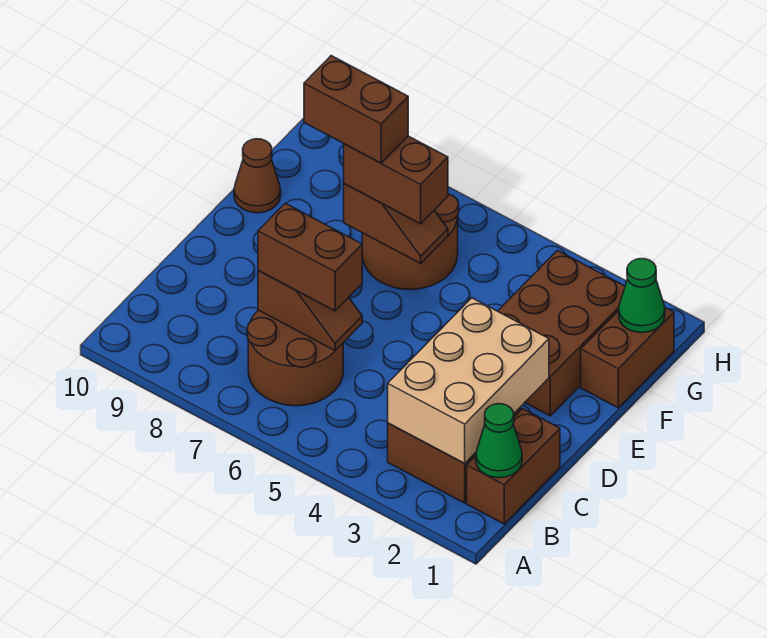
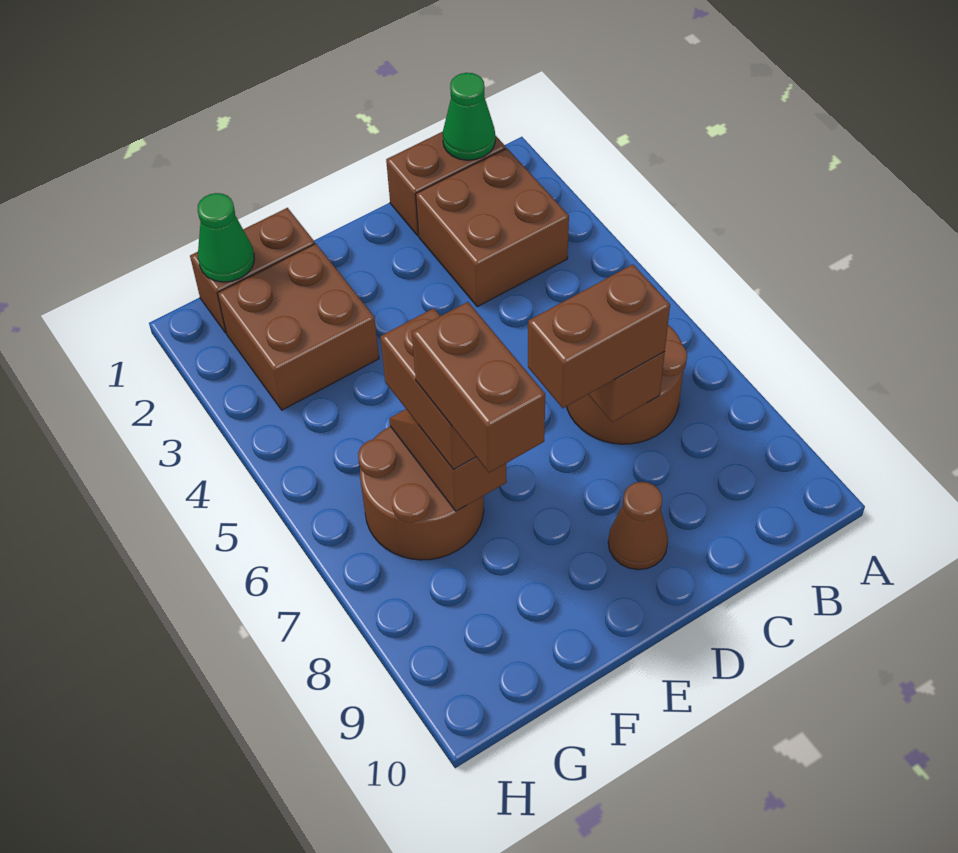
tan 2x3 brick [388,298,549,463] -> none
brown 1x2 brick [258,203,362,311] -> brown 1x2 brick turned to [528,264,670,408]
brown 2x3 brick [498,251,625,416] -> brown 2x2 brick [218,244,379,410]
brown 1x1 cone [234,139,281,213] -> brown 1x1 cone moved to [608,482,668,570]

